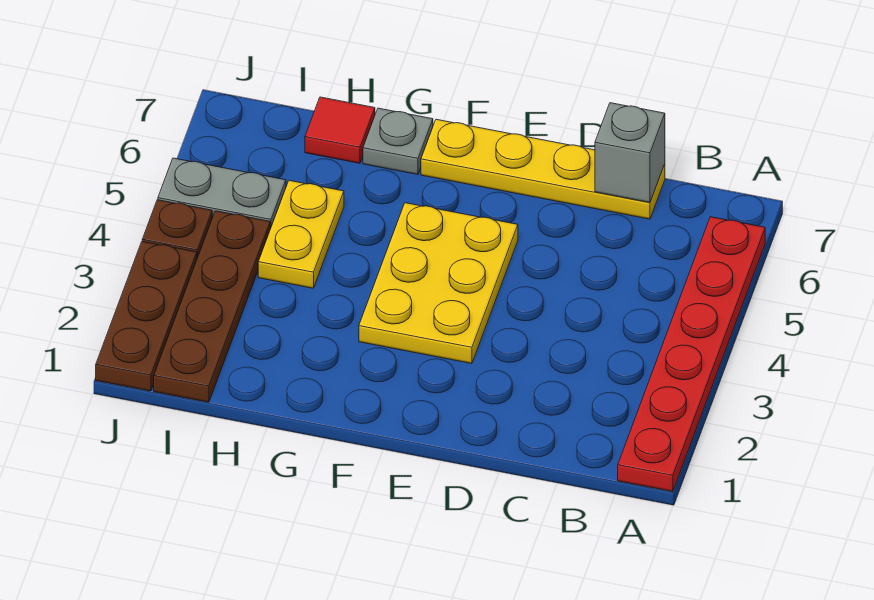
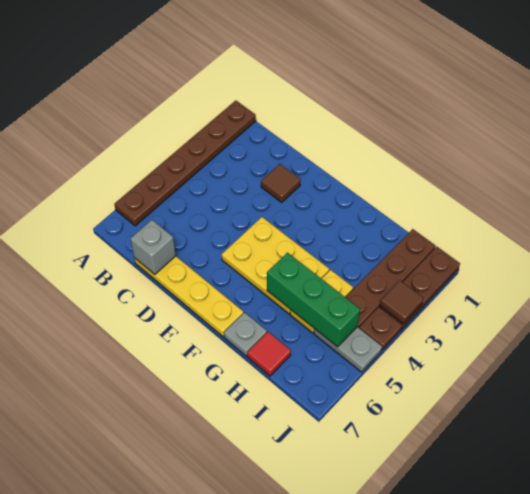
red 1x6 plate [618,217,765,491] -> brown 1x6 plate [114,101,256,226]
none -> brown 1x1 tile [261,164,301,202]
yellow 2x3 plate [359,203,518,364] -> yellow 2x3 plate turned to [222,217,329,314]
none -> green 1x3 brick [267,253,360,347]
none -> brown 1x1 tile [380,281,424,323]

